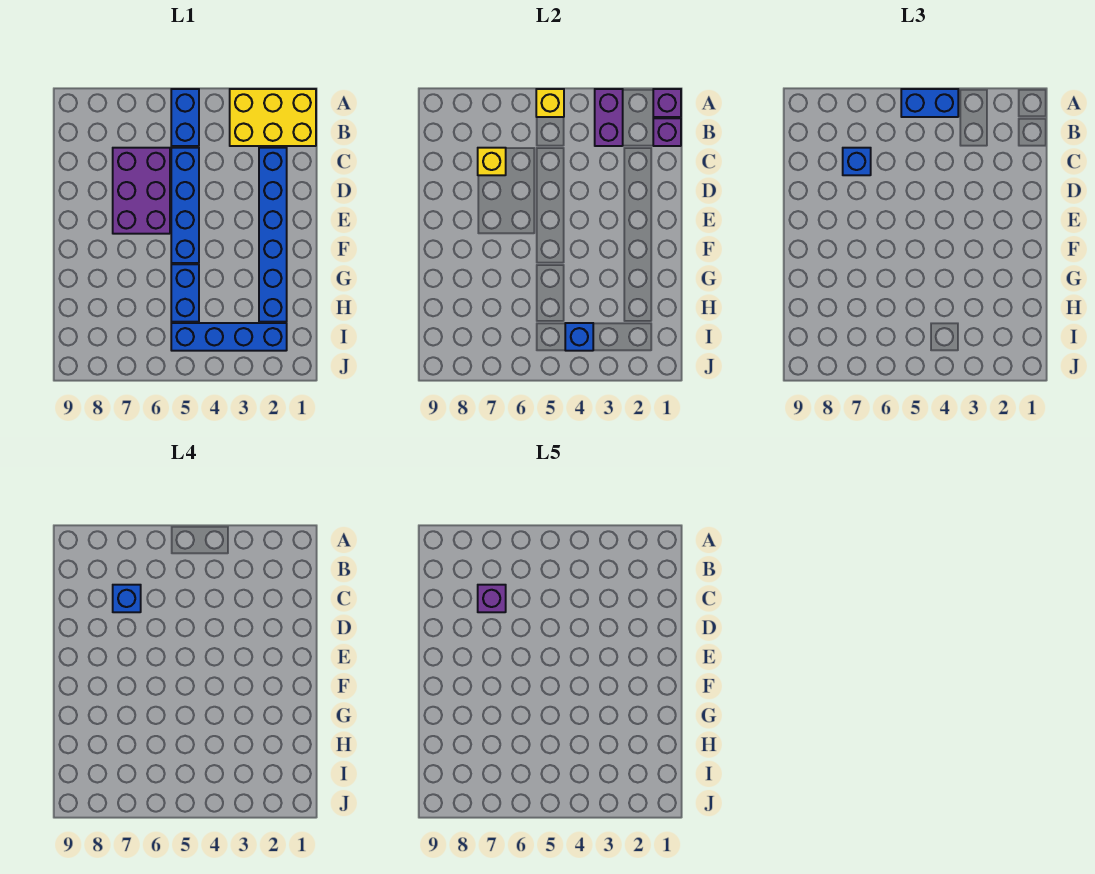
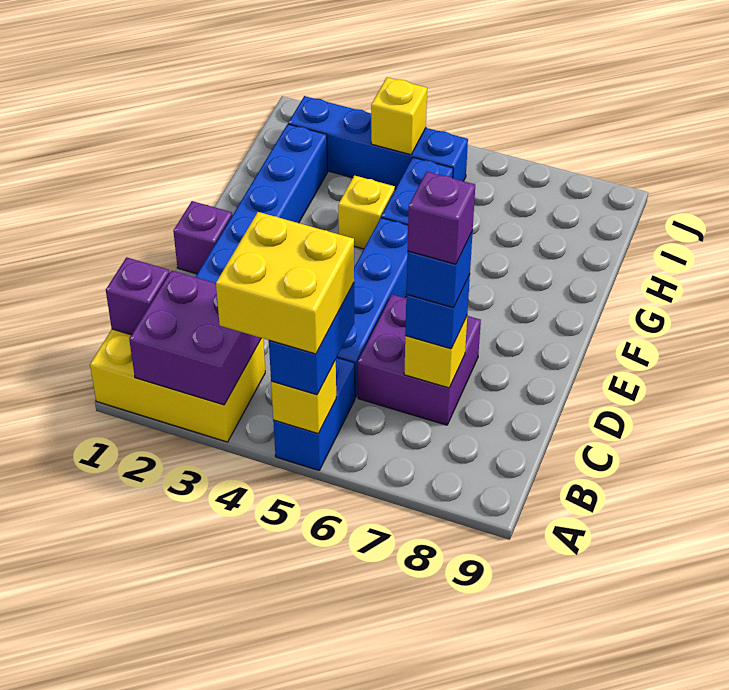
purple 1x1 brick [653,89,681,117] -> purple 1x1 brick moved to [173,201,232,274]
purple 1x2 brick [595,89,623,146] -> purple 2x2 brick [129,270,261,405]
blue 1x2 brick [901,89,958,117] -> blue 1x2 brick turned to [269,283,354,395]
none -> yellow 2x2 brick [216,212,354,354]
purple 2x3 brick [113,148,170,234] -> purple 2x2 brick [358,295,481,425]
none -> yellow 1x1 brick [338,175,395,249]
blue 1x1 brick [565,323,593,351] -> yellow 1x1 brick [371,77,427,155]

